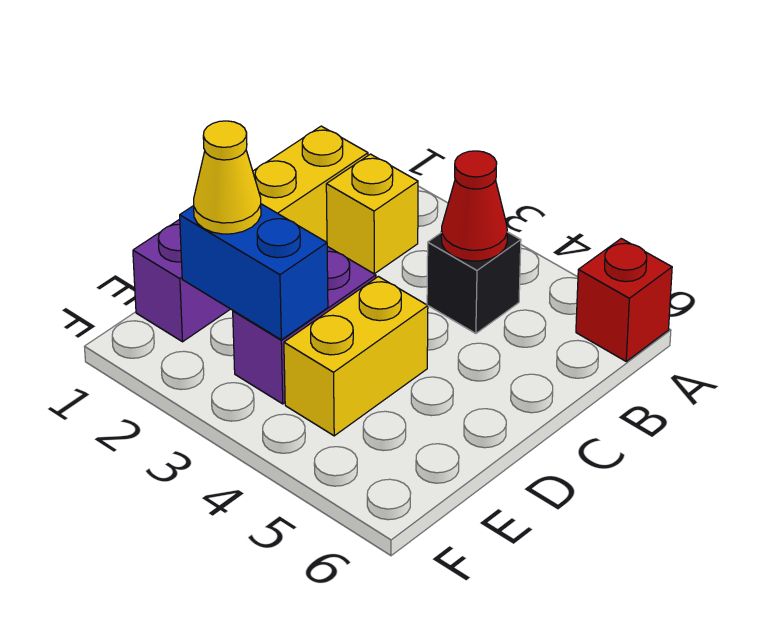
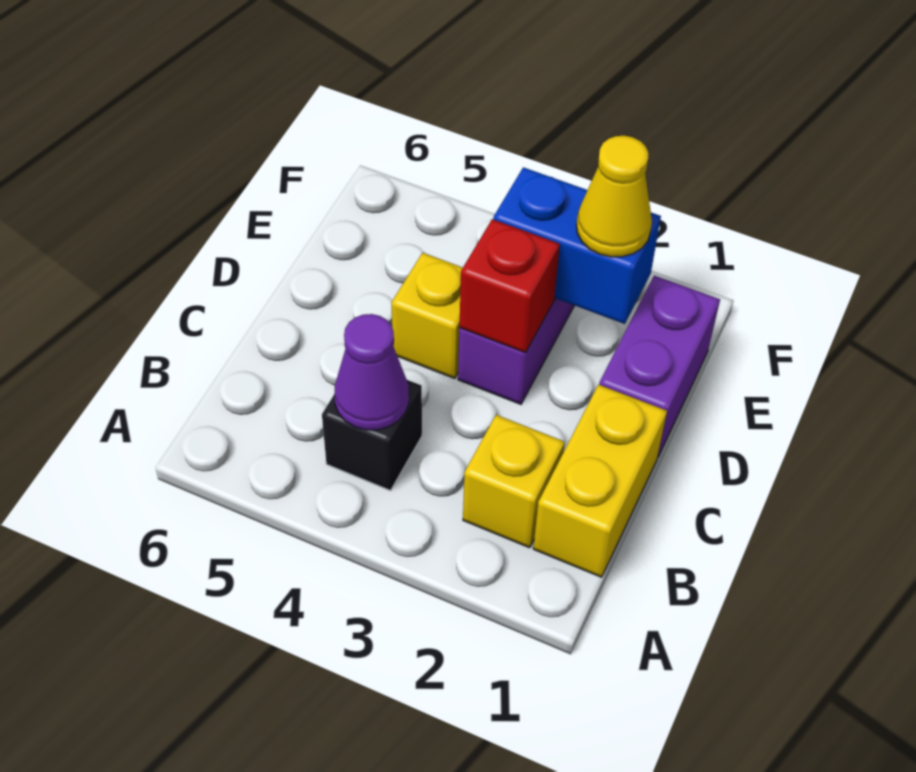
red 1x1 brick [576,239,672,361] -> red 1x1 brick moved to [459,219,560,353]
red 1x1 cone [441,151,507,261] -> purple 1x1 cone [334,314,409,430]
yellow 1x2 brick [284,277,428,436] -> yellow 1x1 brick [392,253,463,379]

